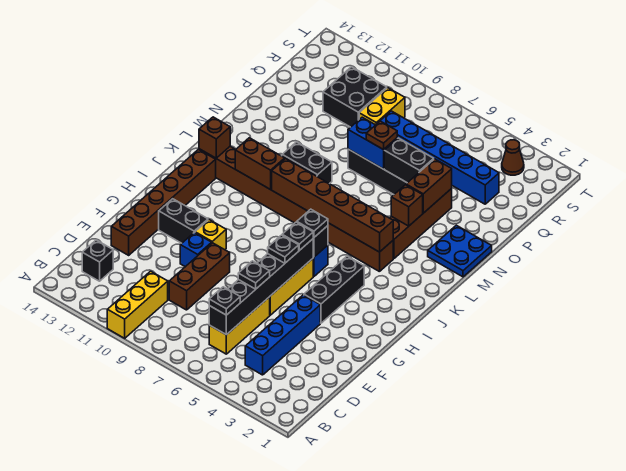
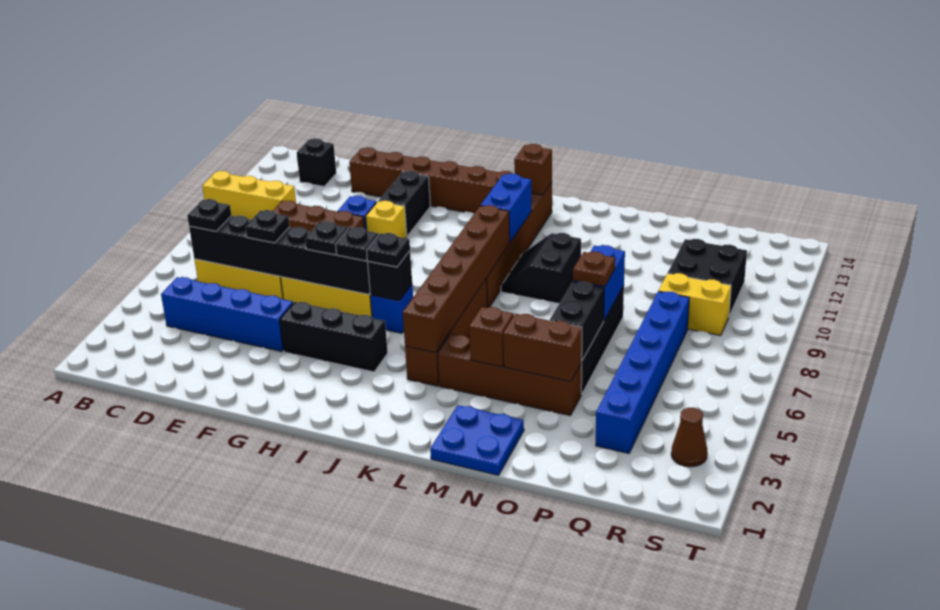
brown 1x2 brick [235,138,285,190] -> blue 1x2 brick [481,174,532,242]

